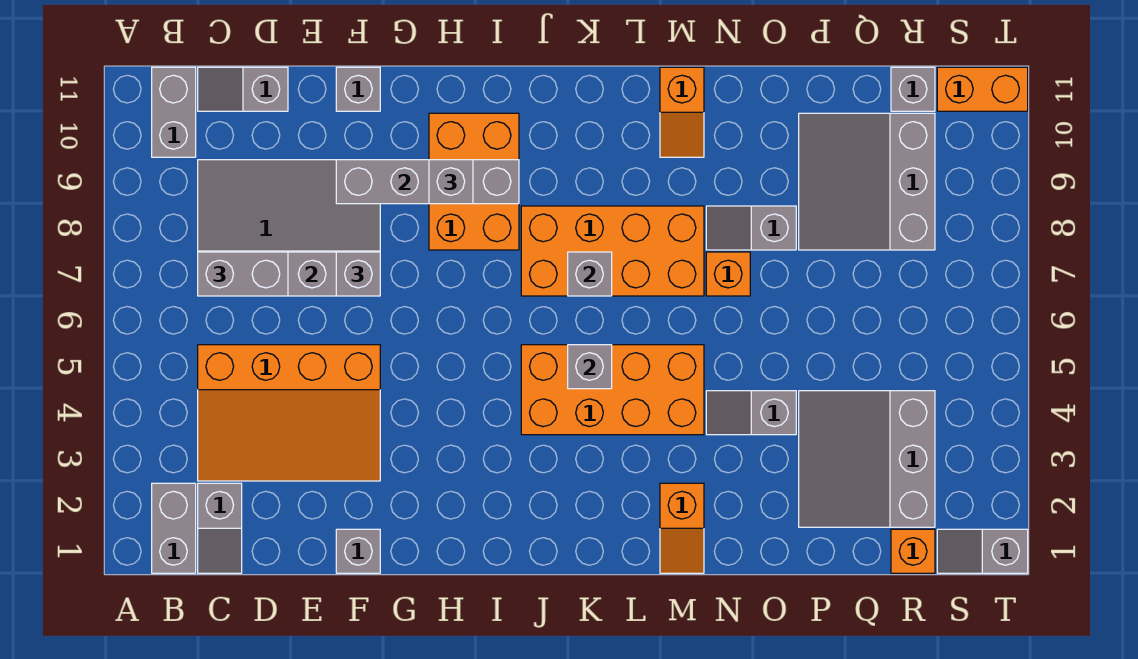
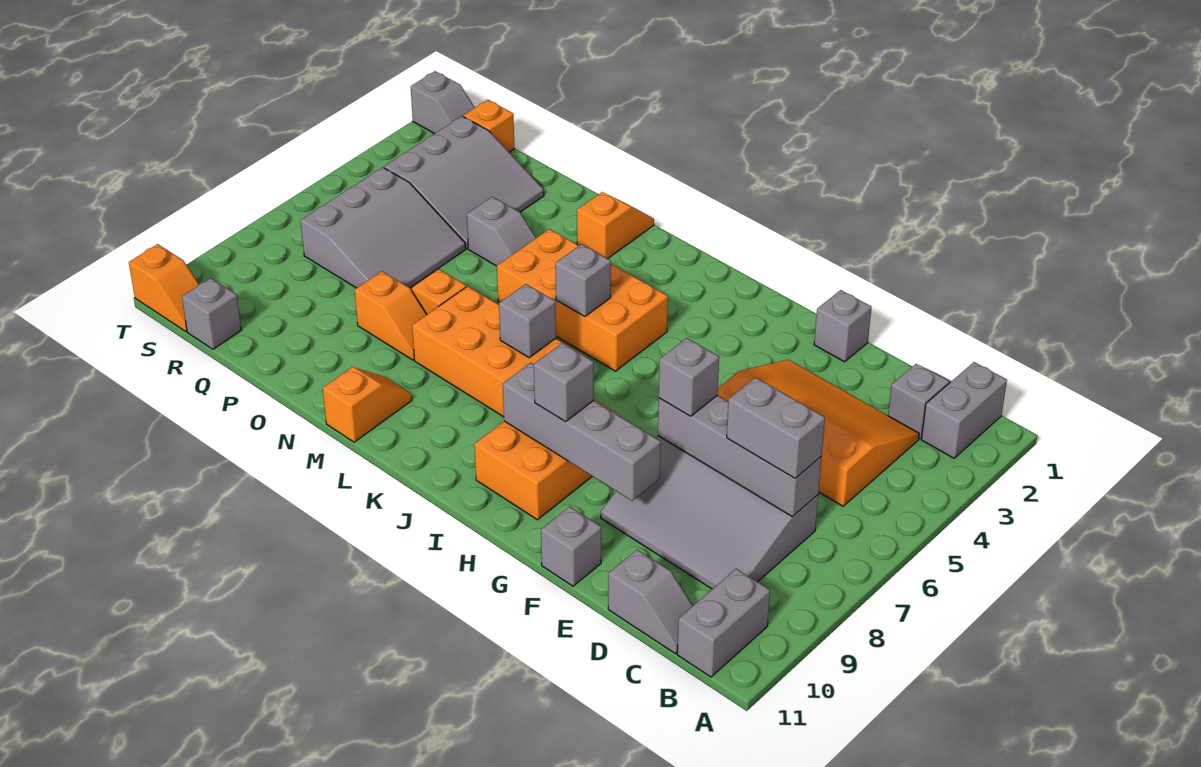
grey 1x2 slope [706,206,796,250] -> orange 1x2 slope [355,271,427,360]
grey 3x3 slope [799,113,935,250] -> grey 3x3 slope moved to [301,167,466,288]
orange 1x2 brick [937,67,1028,111] -> orange 1x2 slope [129,244,199,332]

